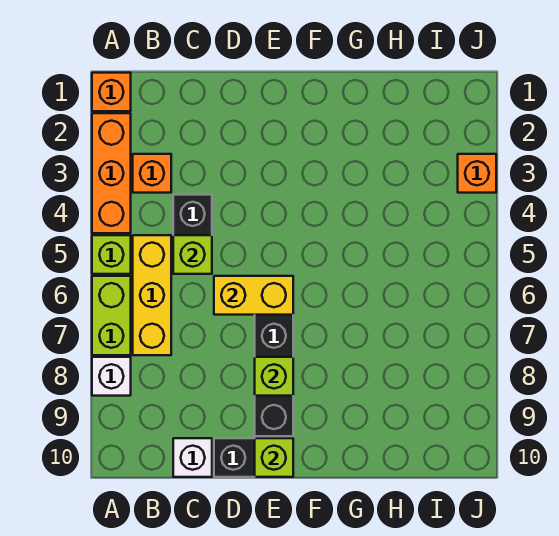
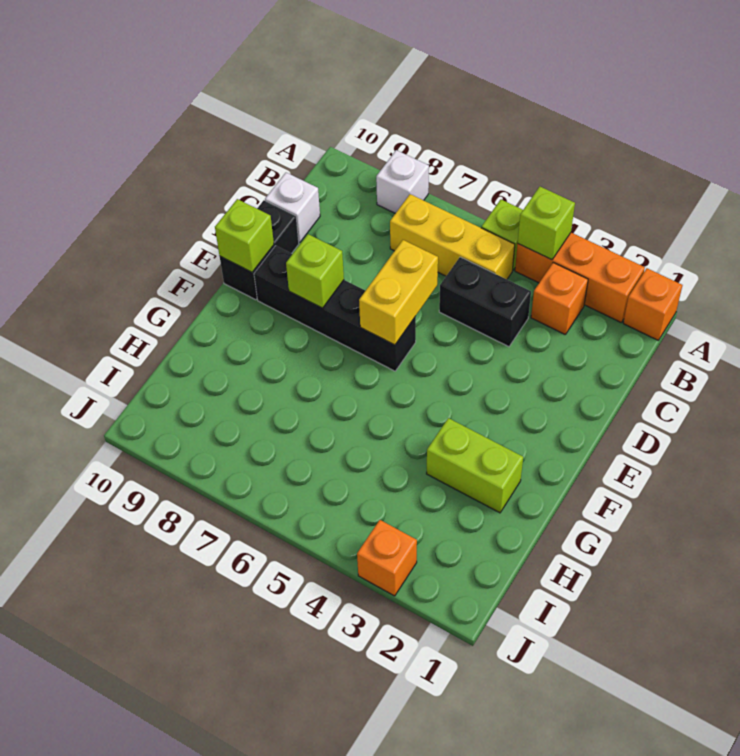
lime 1x2 brick [92,276,131,355] -> lime 1x2 brick moved to [427,418,523,513]
lime 1x1 brick [173,235,212,274] -> lime 1x1 brick moved to [518,187,575,260]

